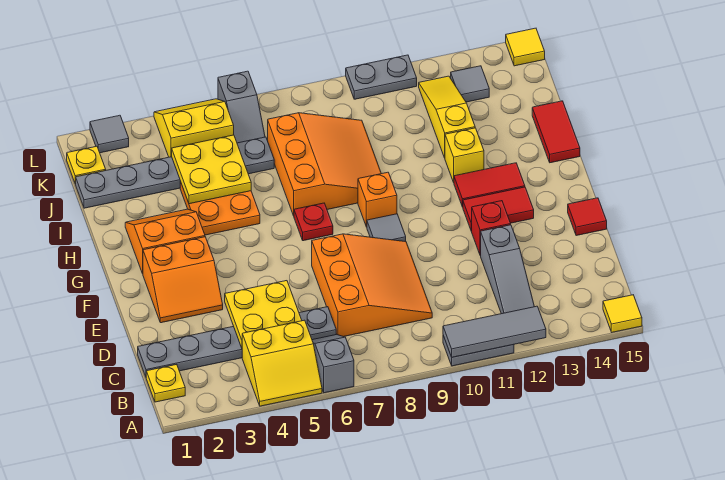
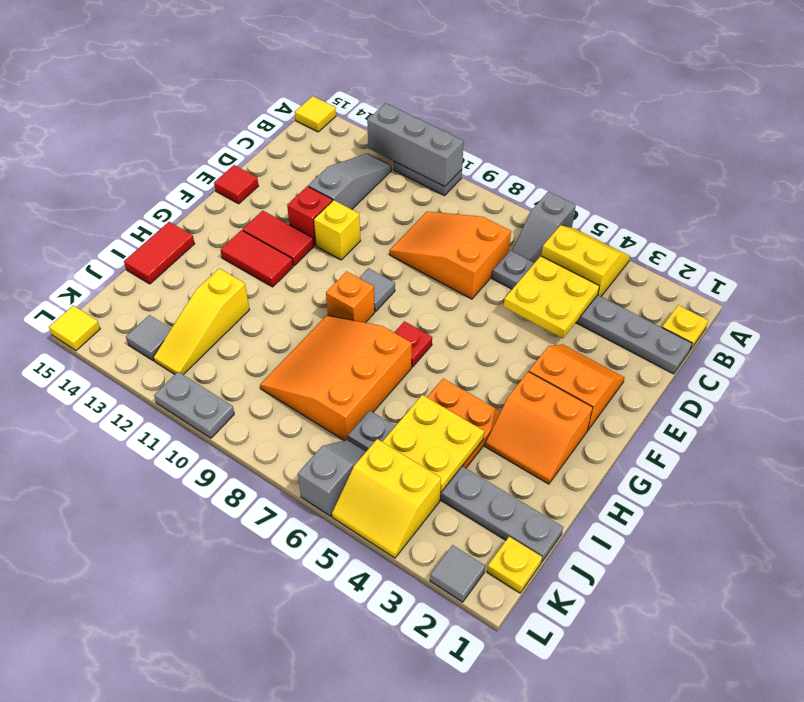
grey 1x3 tile [443,306,546,357] -> grey 1x3 brick [367,103,464,187]
orange 3x3 slope [312,234,432,337] -> orange 2x3 slope [389,211,511,299]
yellow 1x1 brick [445,128,484,182] -> yellow 1x1 brick moved to [314,200,360,260]

